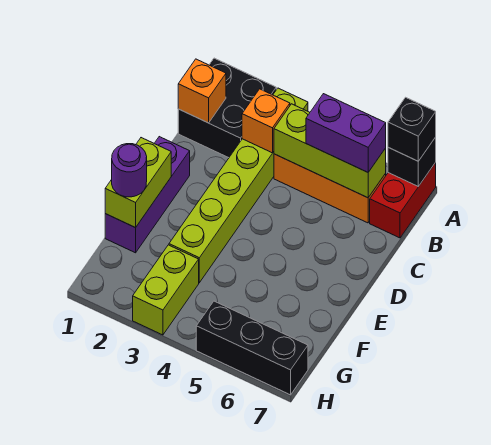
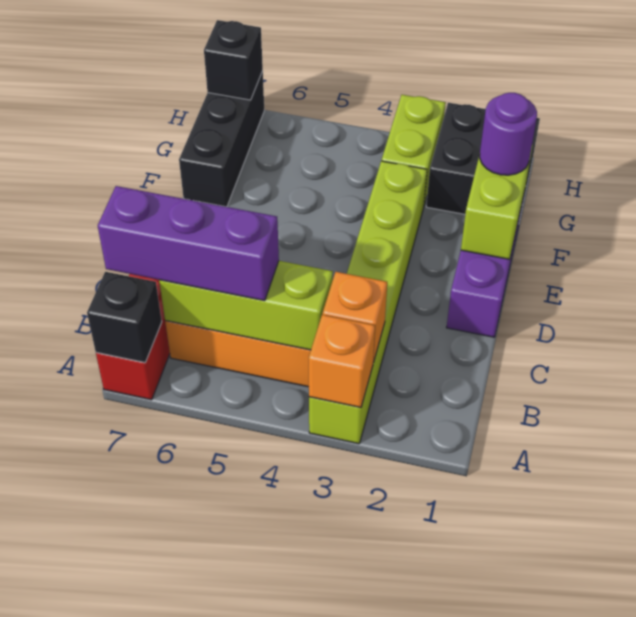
black 2x2 brick [178,58,276,158] -> black 2x2 brick moved to [426,103,540,216]
black 1x1 brick [388,97,436,161] -> black 1x1 brick moved to [204,20,263,100]
orange 1x1 brick [178,59,226,123] -> orange 1x1 brick moved to [309,315,375,408]
purple 1x2 brick [306,94,386,172] -> purple 1x3 brick [98,186,279,301]
black 1x3 brick [196,301,308,395] -> black 1x3 brick turned to [179,72,264,207]

